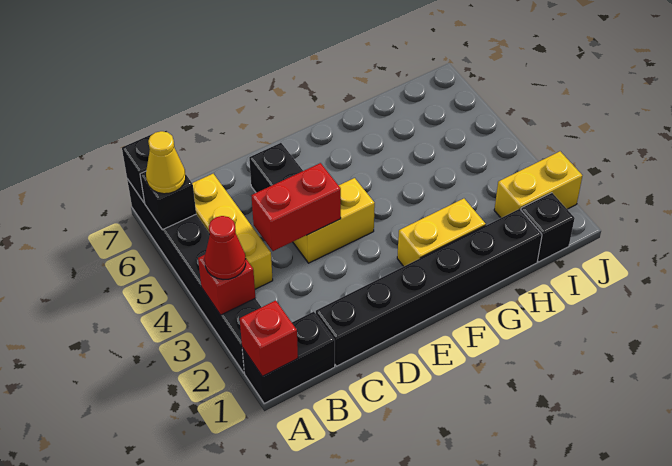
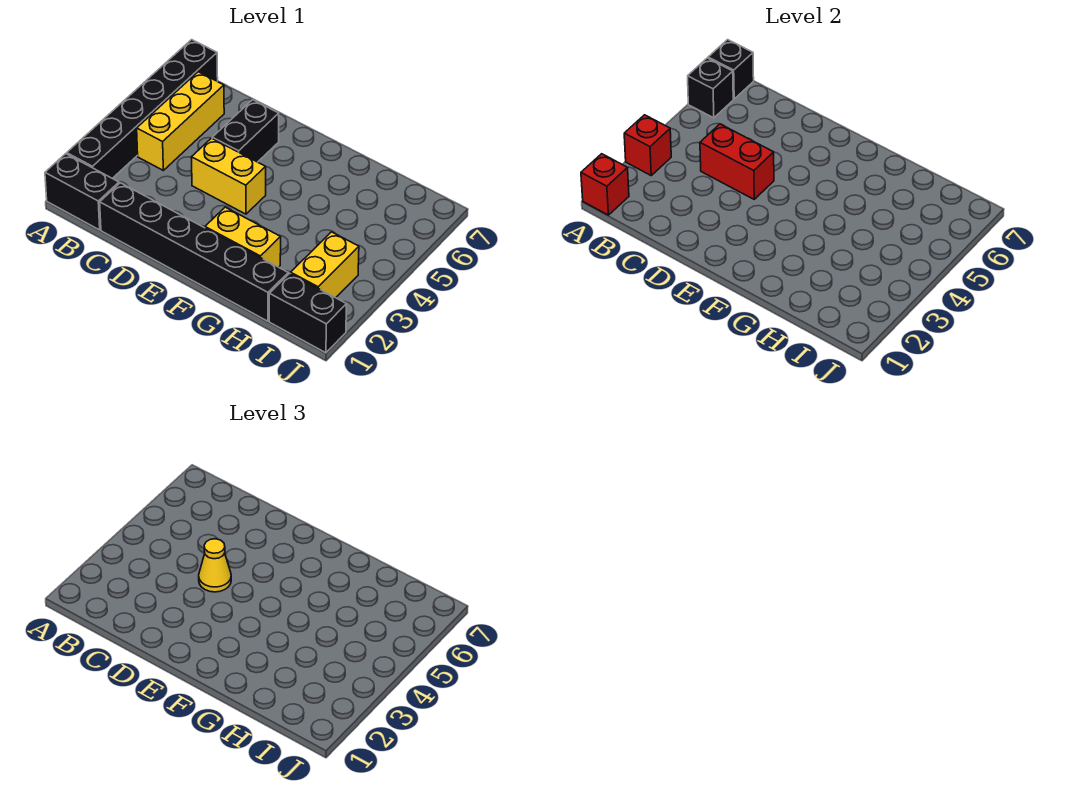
red 1x1 cone [205,216,246,280] -> none
yellow 1x1 cone [146,131,186,194] -> yellow 1x1 cone moved to [199,539,231,592]
black 1x1 brick [521,193,575,262] -> black 1x2 brick [269,273,347,353]
yellow 1x2 brick [494,151,582,218] -> yellow 1x2 brick turned to [291,232,359,298]

